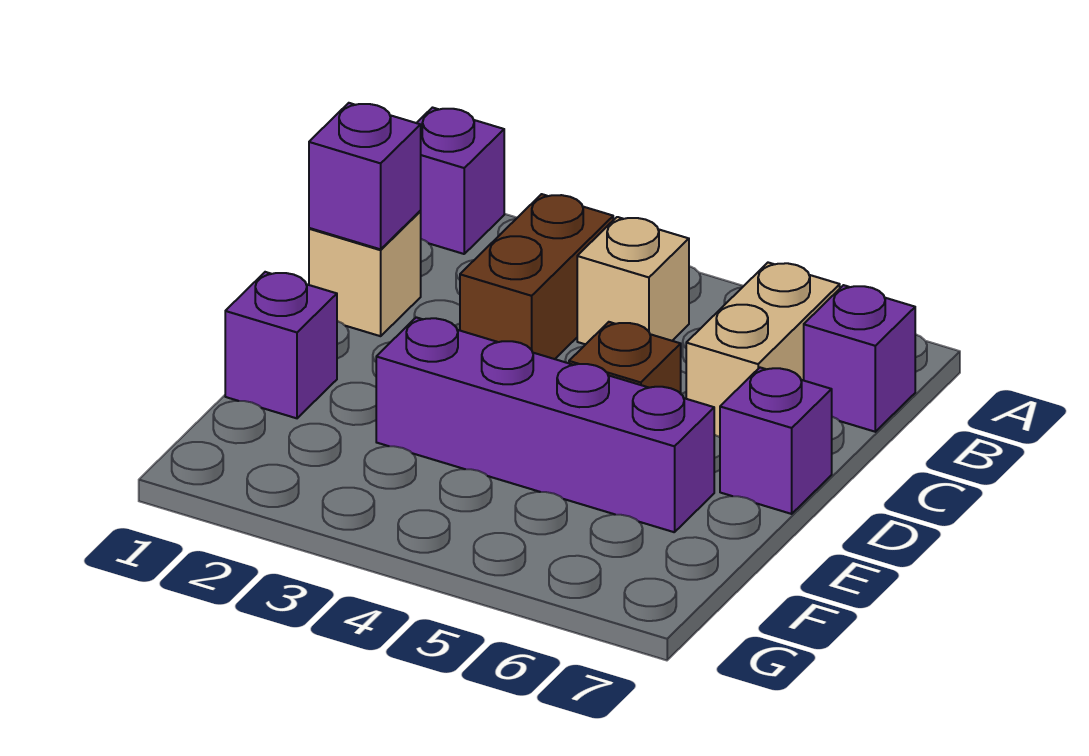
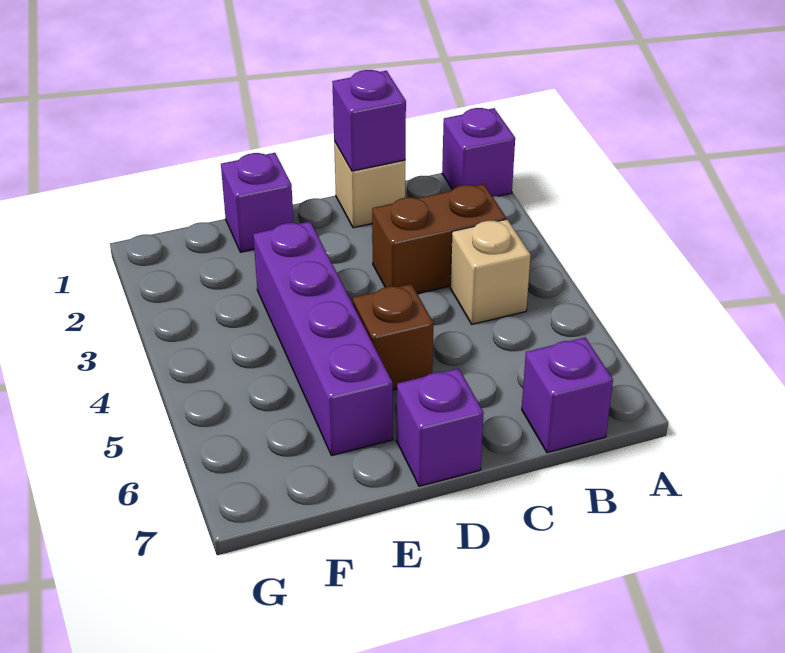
tan 1x2 brick [686,263,840,437] -> none

